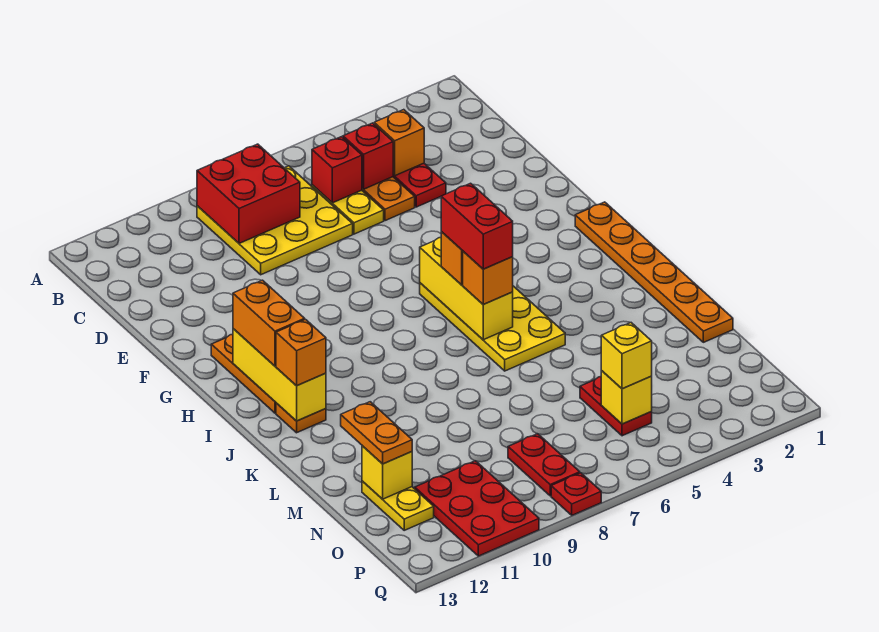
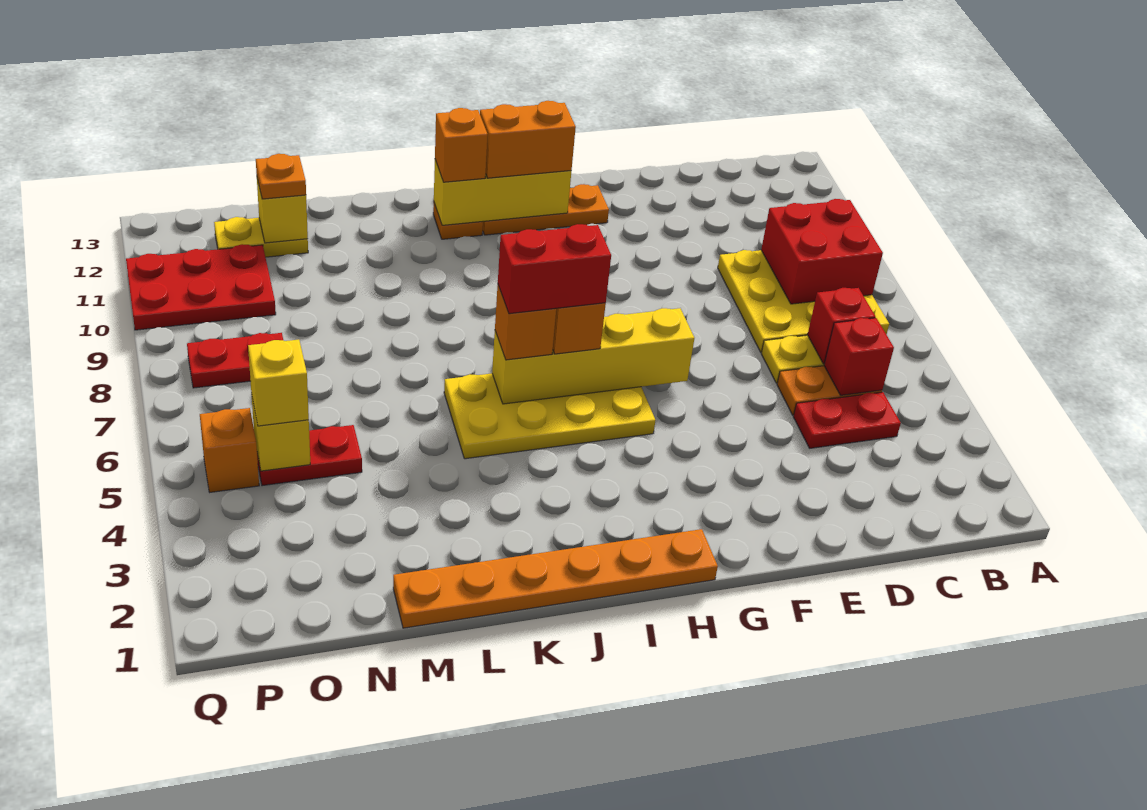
orange 1x1 brick [374,110,424,176] -> orange 1x1 brick moved to [200,408,259,492]
yellow 1x3 brick [420,237,513,340] -> yellow 1x4 brick [492,308,694,404]
orange 1x2 plate [341,402,412,464] -> orange 1x1 plate [256,154,306,199]
red 1x1 plate [551,473,601,515] -> none

